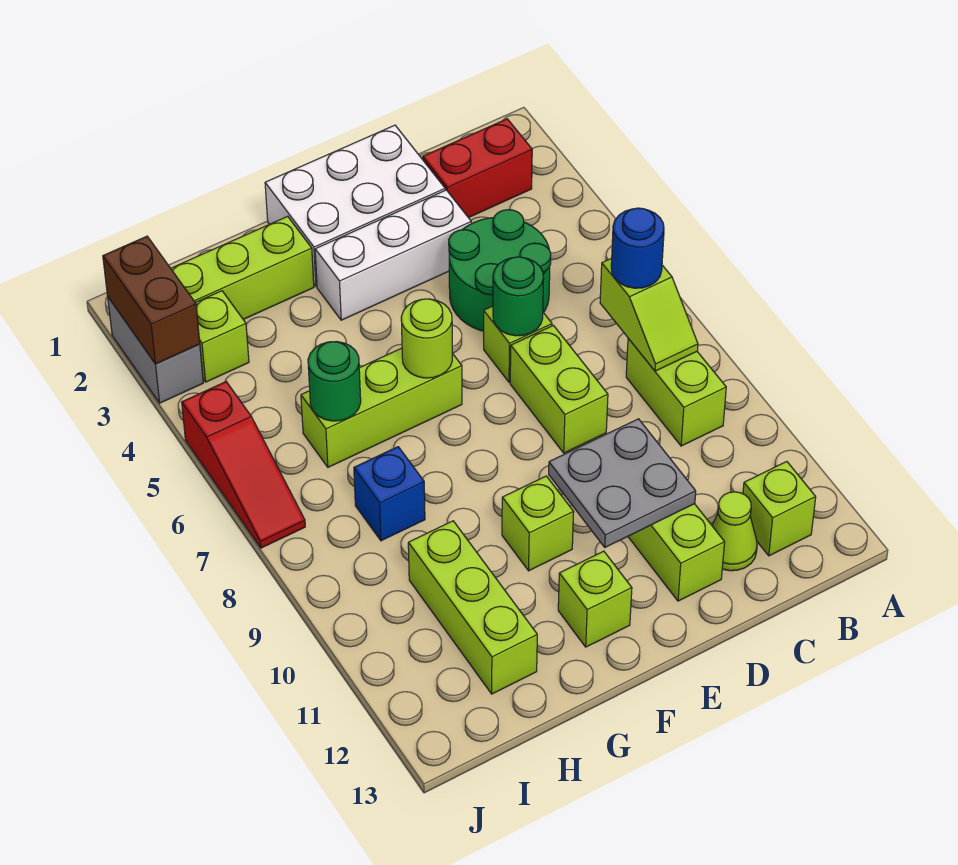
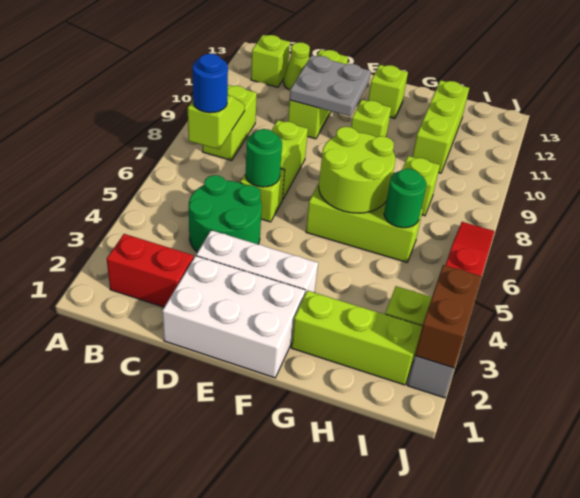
lime 1x1 round brick [401,299,452,378] -> lime 2x2 round brick [319,127,395,213]
blue 1x1 brick [354,447,425,541] -> lime 1x1 brick [402,156,440,216]

